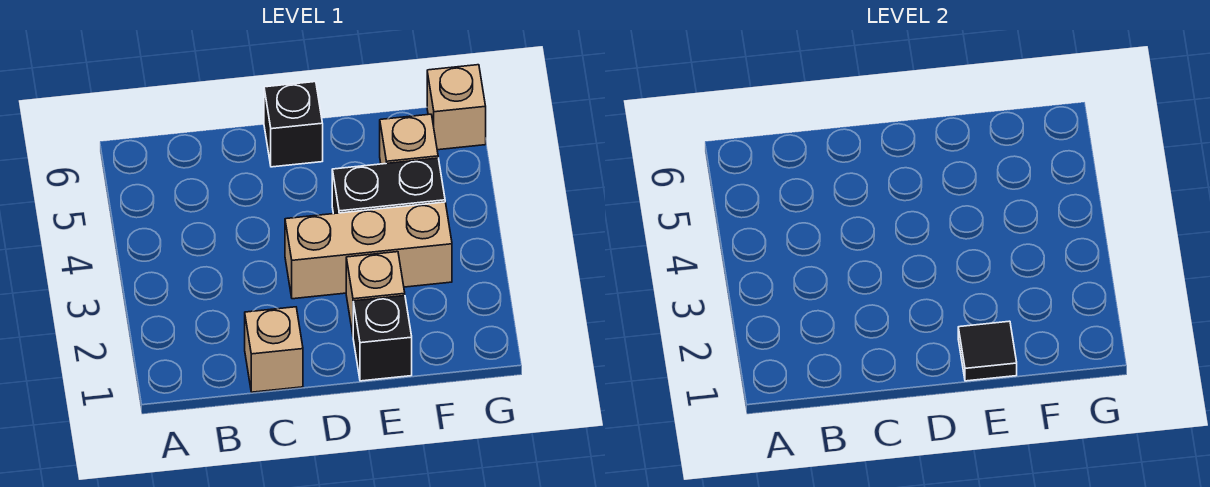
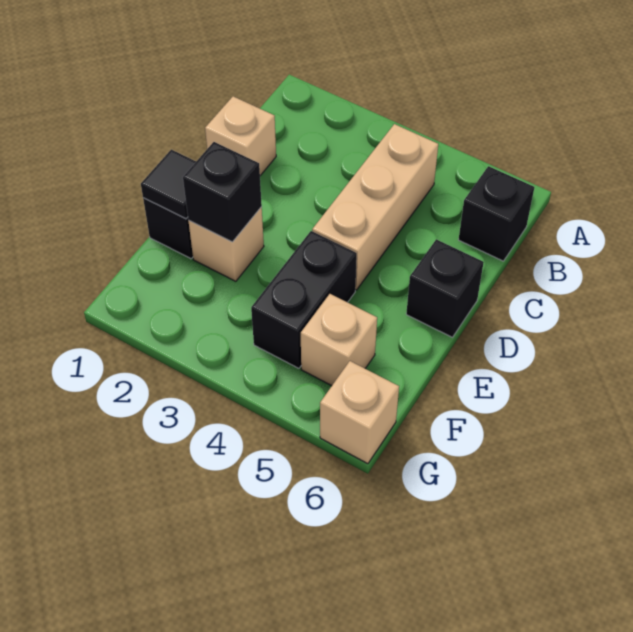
none -> black 1x1 brick [459,166,534,261]
tan 1x3 brick [285,202,452,299] -> tan 1x3 brick moved to [312,124,438,290]
none -> black 1x1 brick [183,142,262,242]

